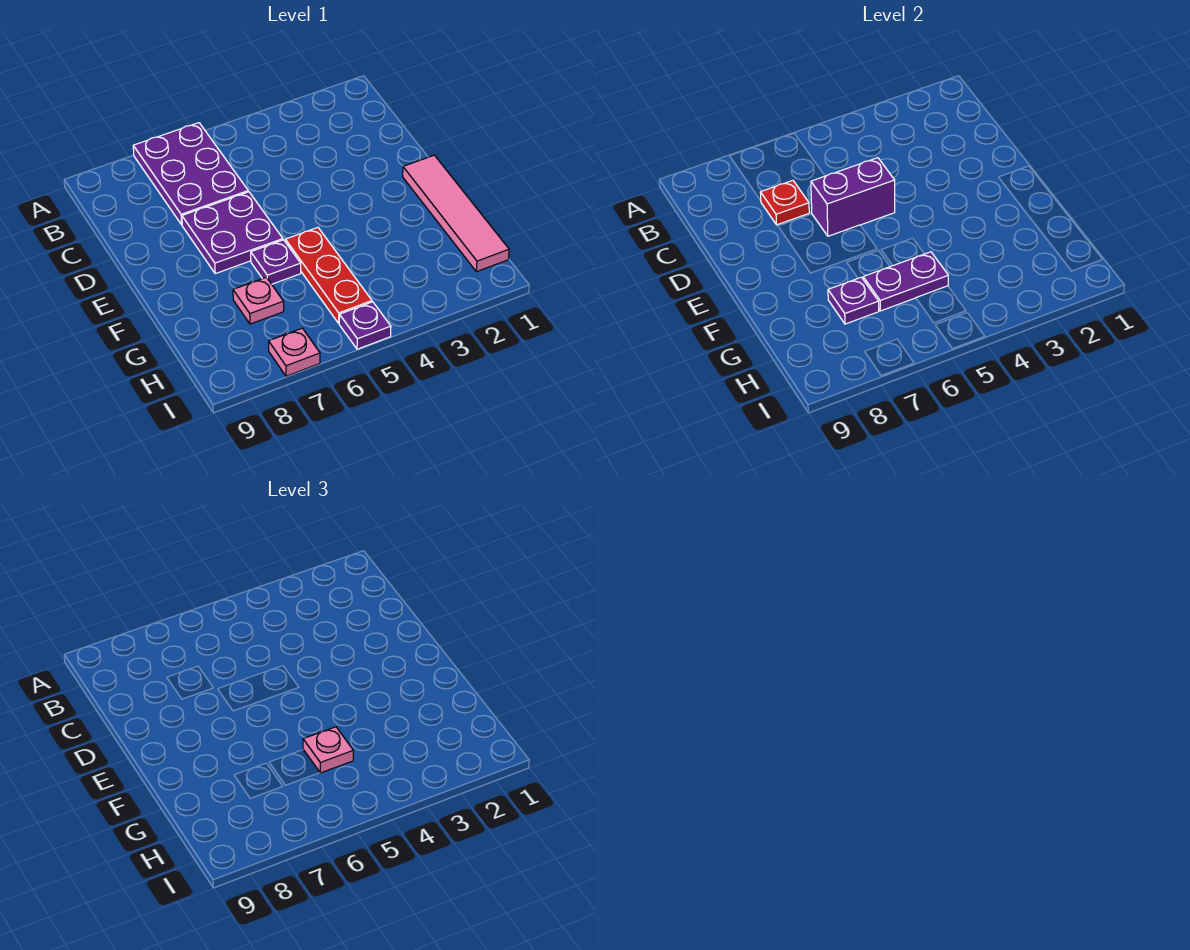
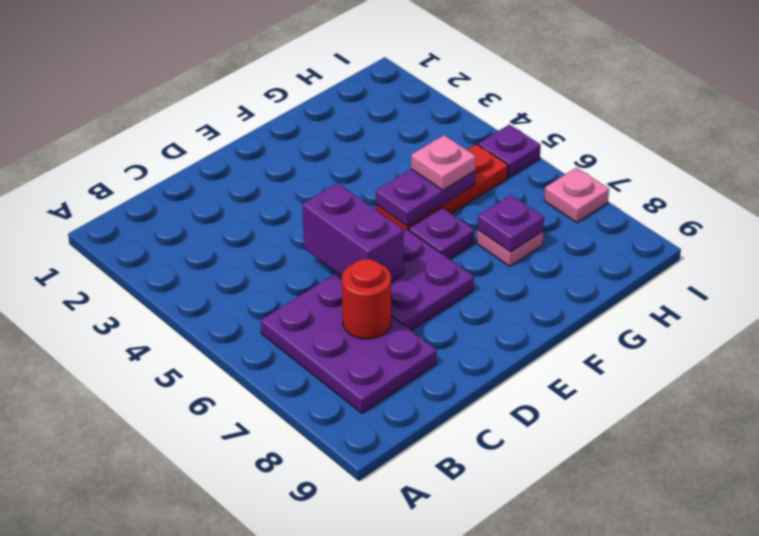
purple 2x3 plate [133,123,248,225] -> purple 2x3 plate turned to [261,274,437,413]
red 1x1 plate [760,180,809,225] -> red 1x1 round brick [342,259,391,339]
pink 1x4 tile [403,155,509,272] -> none
purple 1x2 plate [863,252,948,311] -> purple 1x2 plate turned to [376,169,475,226]

